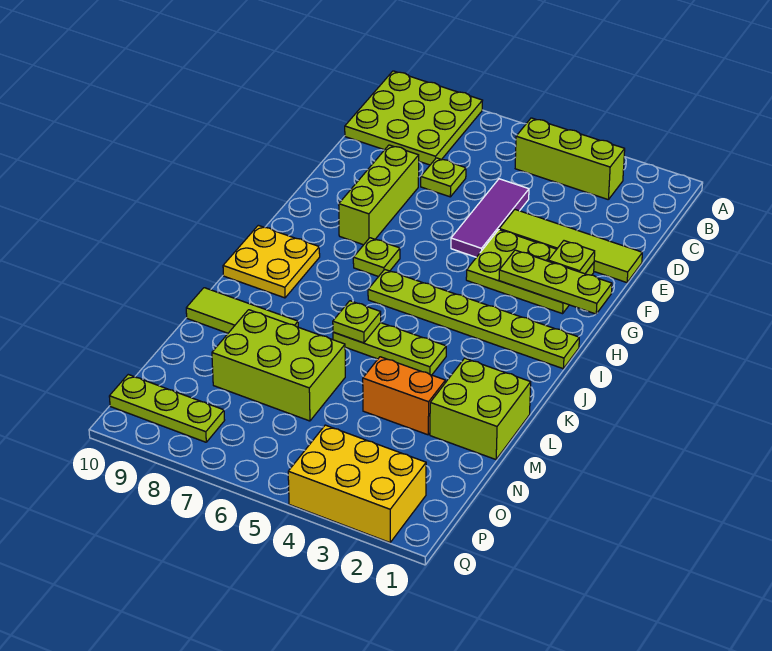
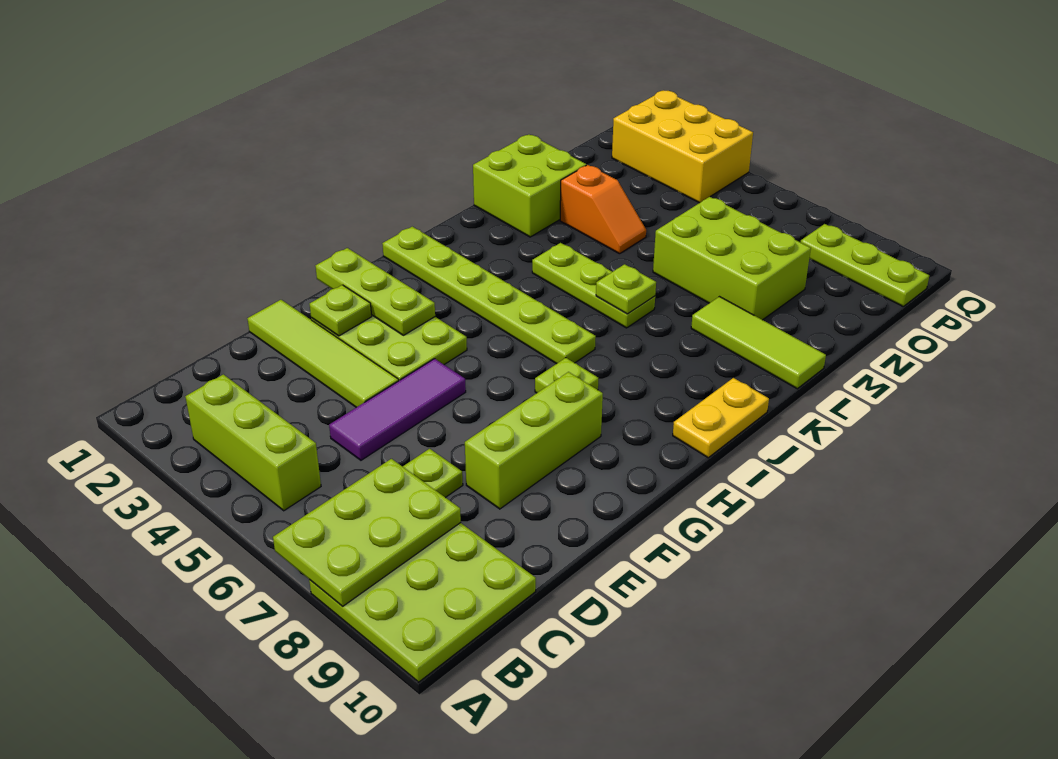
none -> lime 2x3 plate [273,459,461,606]
yellow 2x2 plate [223,225,320,298] -> yellow 1x2 plate [673,378,769,458]
orange 1x2 brick [363,357,445,435] -> orange 1x2 slope [560,165,646,254]

